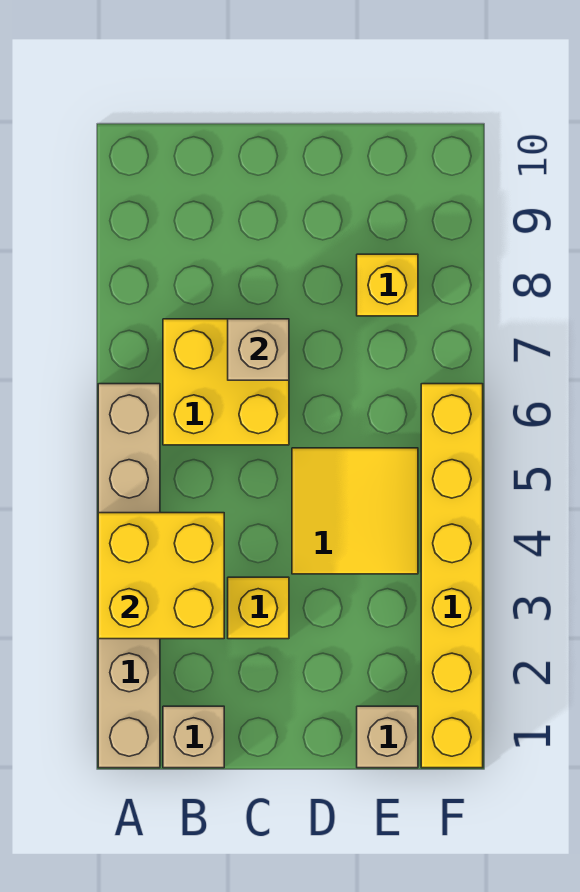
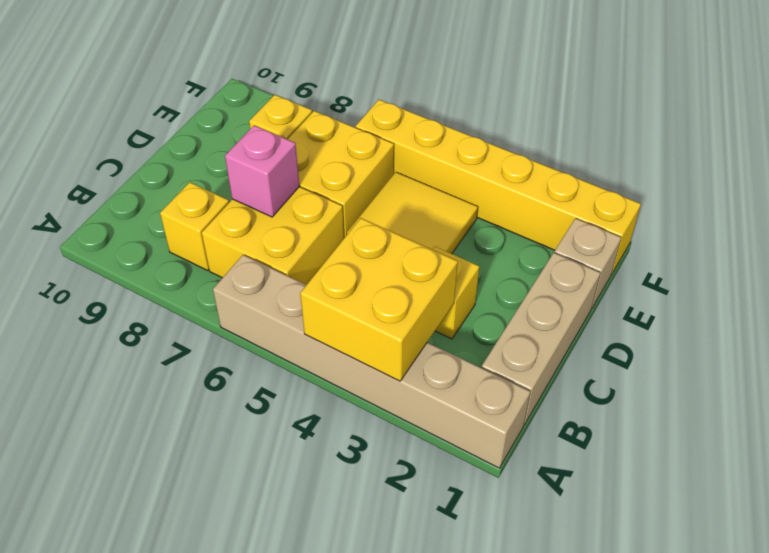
tan 1x1 brick [163,706,224,768] -> tan 1x3 brick [482,253,600,425]
none -> yellow 1x1 brick [160,182,229,270]
tan 1x1 brick [228,319,289,380] -> pink 1x1 brick [225,125,299,217]
none -> yellow 2x2 brick [288,111,394,238]

